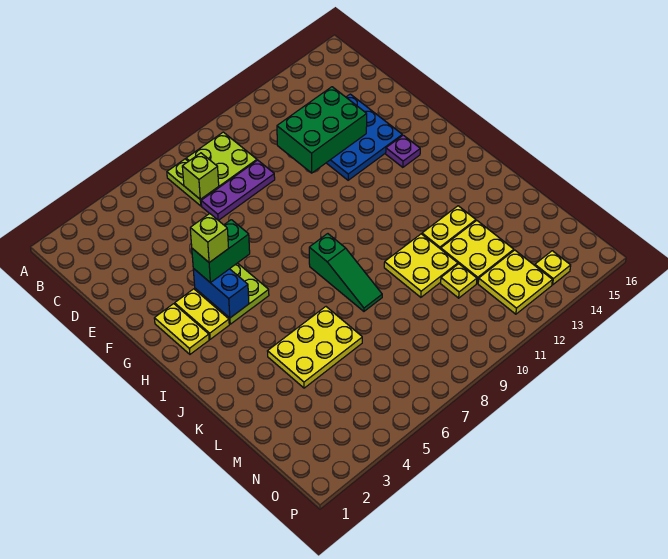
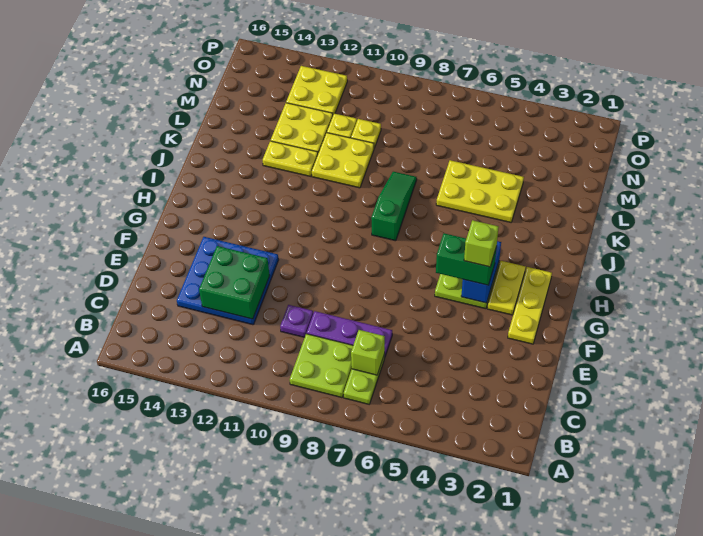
green 2x3 brick [277,87,367,173] -> green 2x2 brick [199,246,270,319]
yellow 1x2 plate [154,304,209,354] -> yellow 1x3 plate [508,267,552,344]
purple 1x1 plate [386,135,420,167] -> purple 1x1 plate moved to [280,305,313,337]
yellow 1x1 plate [535,251,571,285] -> yellow 1x1 plate moved to [351,119,381,148]

